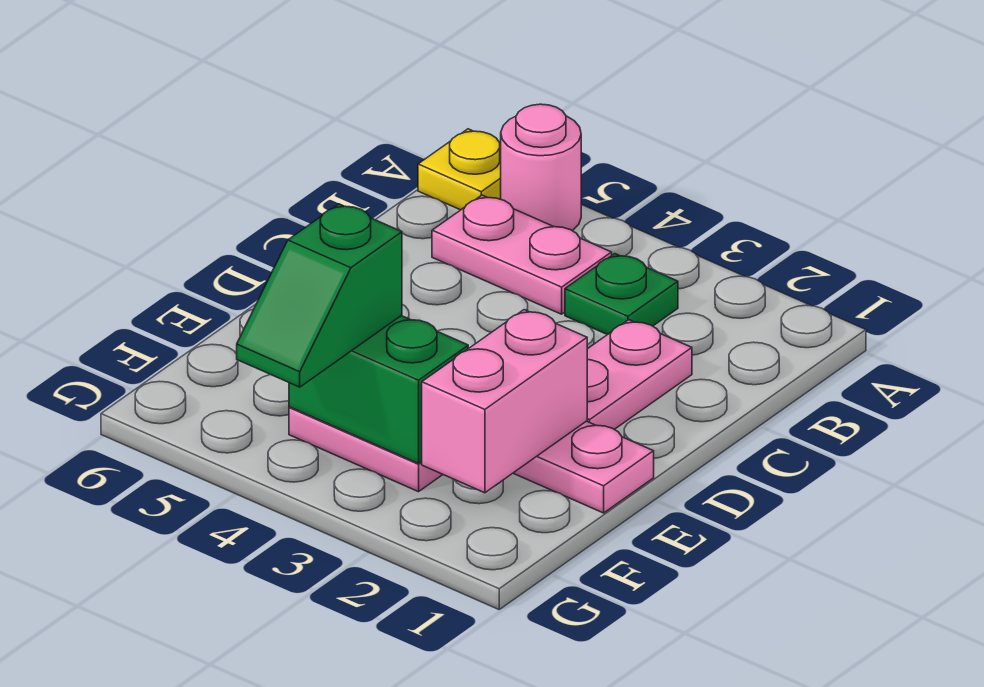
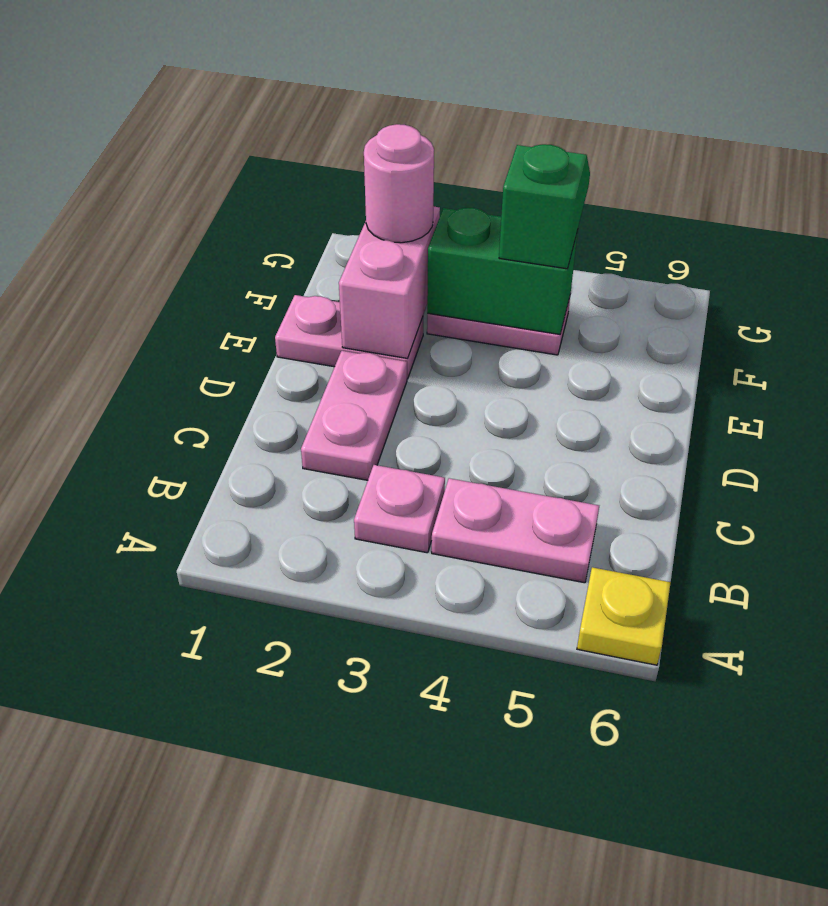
pink 1x1 round brick [501,104,581,231] -> pink 1x1 round brick moved to [364,124,434,243]
green 1x1 plate [565,254,678,335] -> pink 1x1 plate [354,465,445,553]

